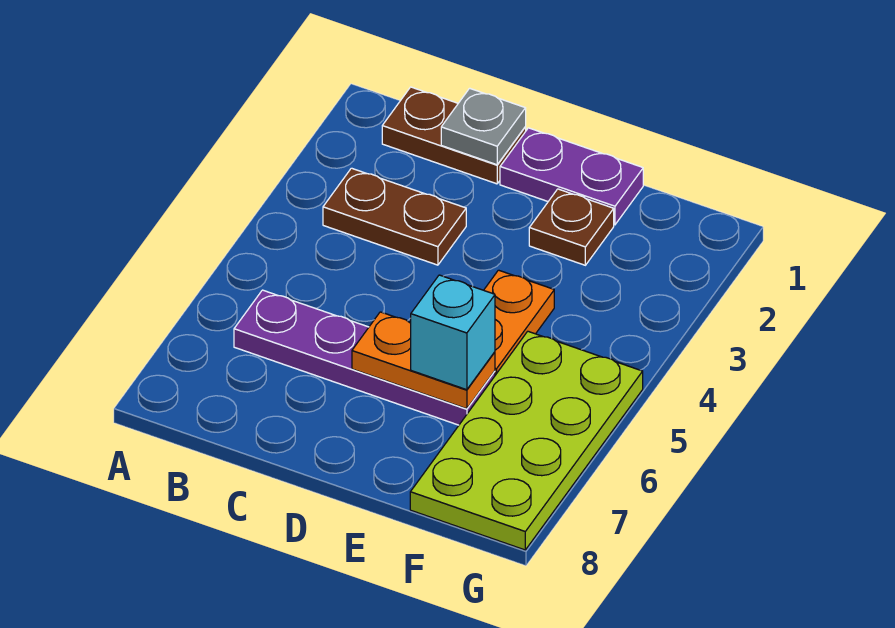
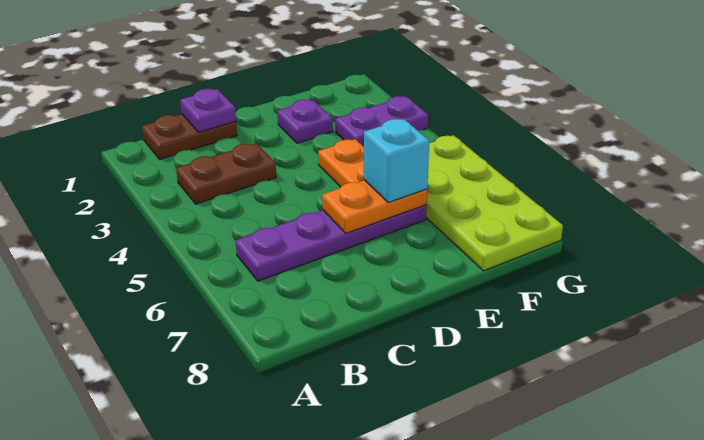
grey 1x1 plate [441,88,526,165] -> purple 1x1 plate [180,89,236,132]
purple 1x2 plate [500,128,643,225] -> purple 1x2 plate moved to [335,96,428,147]
brown 1x1 plate [529,189,614,265] -> purple 1x1 plate [277,100,333,143]

